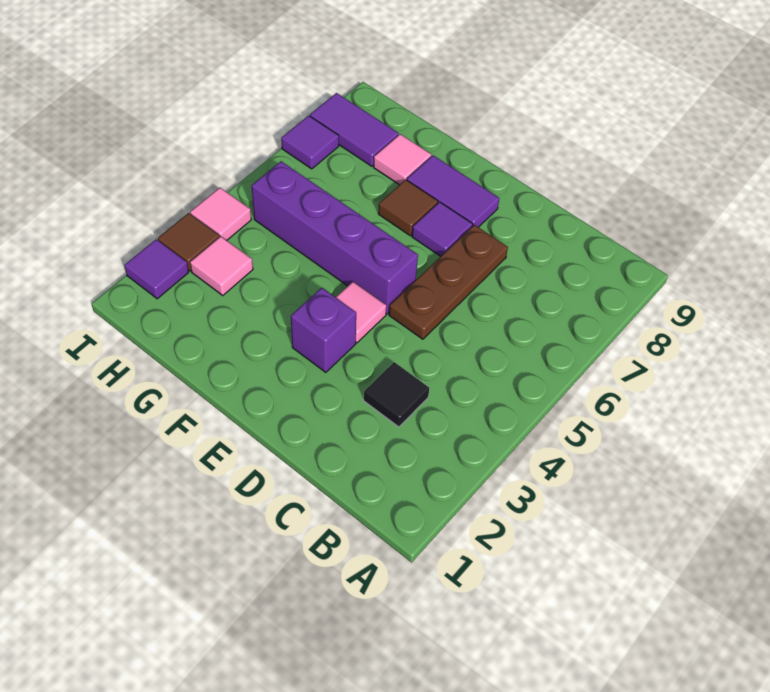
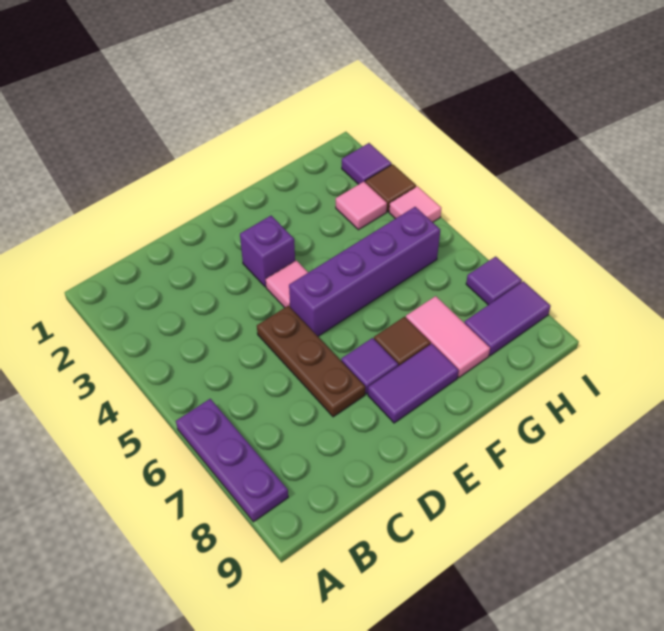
none -> purple 1x3 plate [176,399,288,522]
black 1x1 tile [364,362,429,427] -> none
pink 1x1 tile [374,134,431,185] -> pink 1x2 tile [406,296,490,377]

